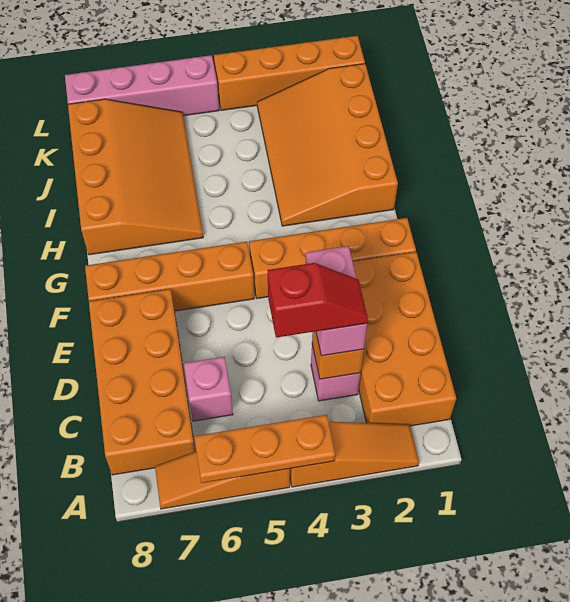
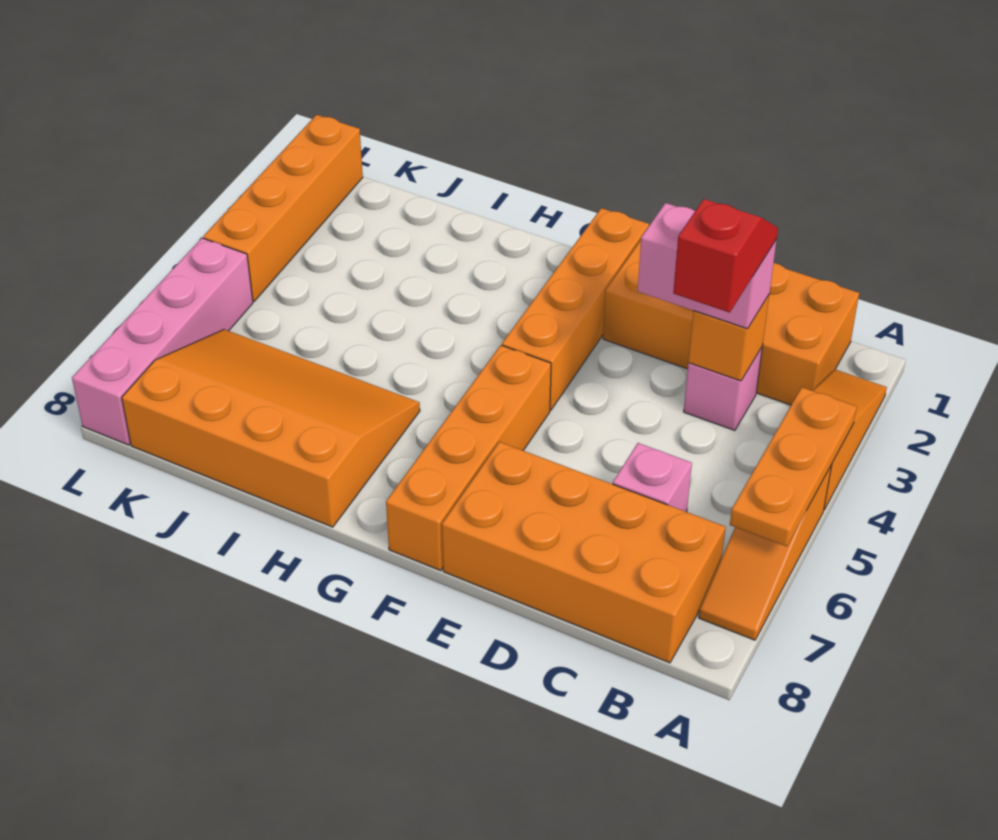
orange 3x4 slope [257,64,398,226] -> none

